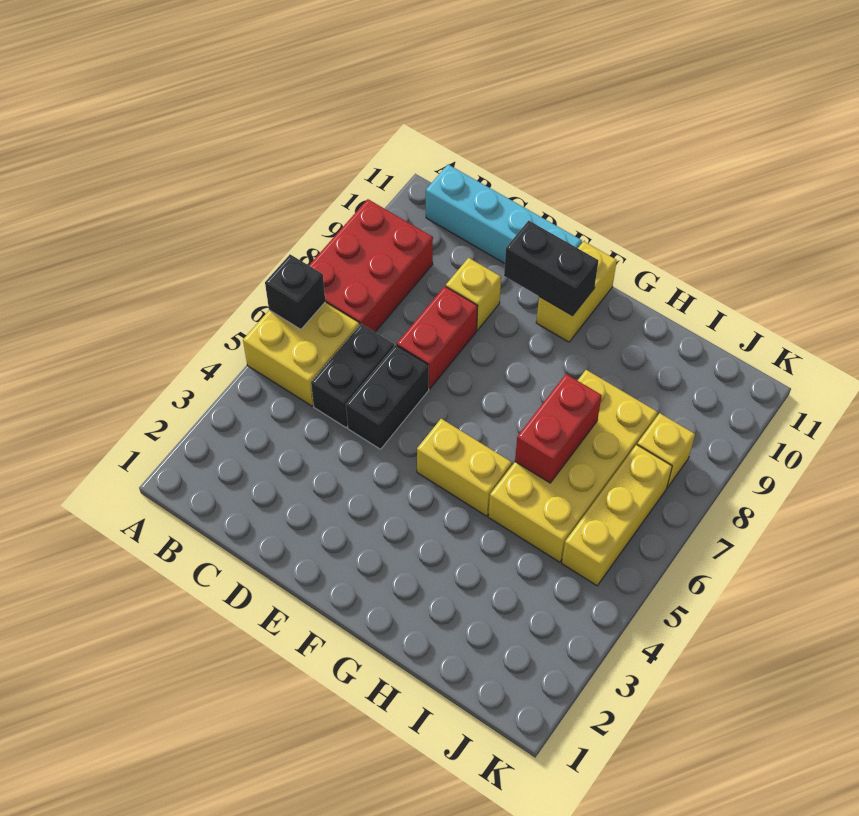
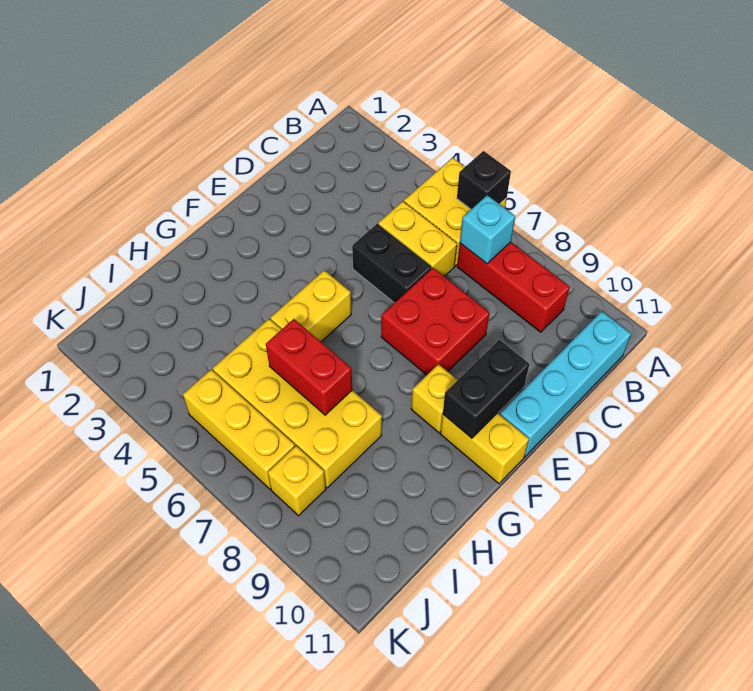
red 2x3 brick [309,199,433,332] -> red 1x3 brick [457,242,570,332]
none -> cyan 1x1 brick [460,195,515,264]
black 1x2 brick [311,324,394,427] -> yellow 1x2 brick [378,201,457,277]
red 1x2 brick [397,286,478,389] -> red 2x2 brick [381,268,490,375]
yellow 1x1 brick [446,258,501,330] -> yellow 1x1 brick moved to [411,364,457,433]

